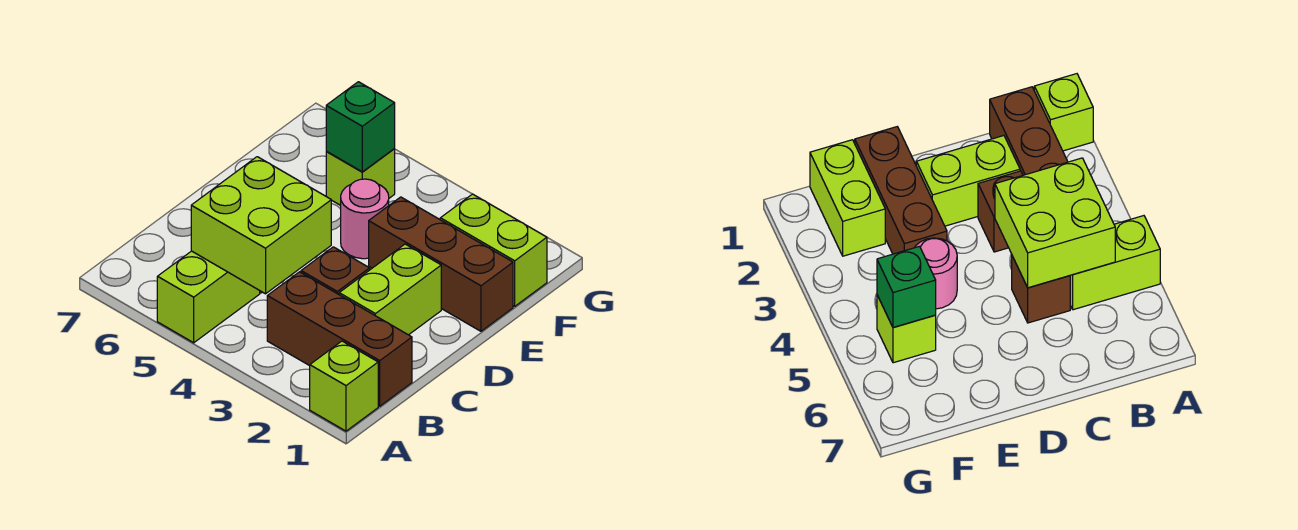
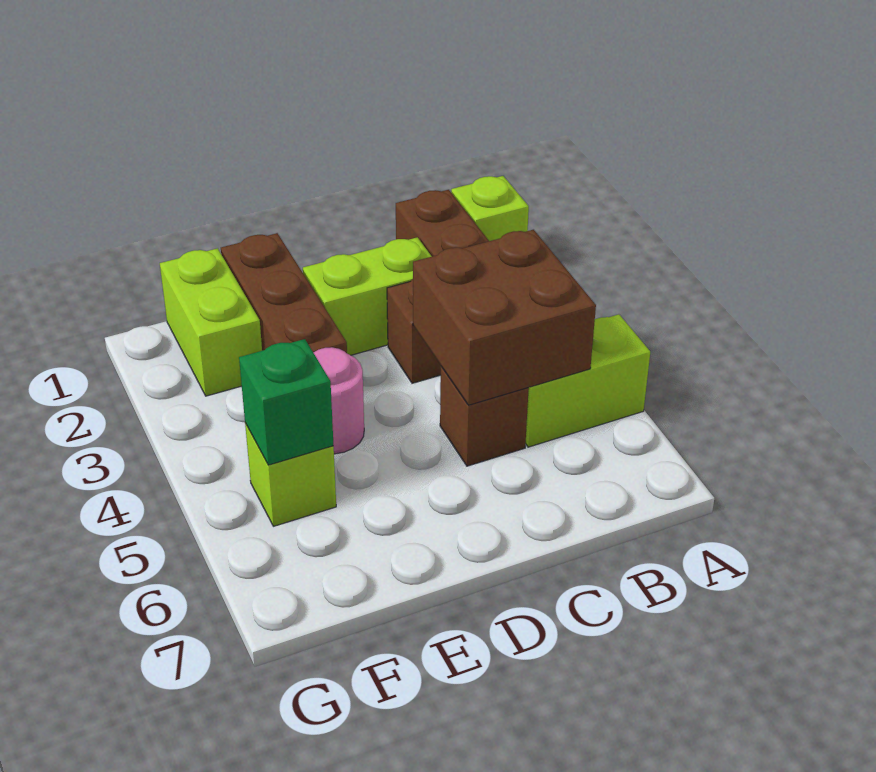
lime 2x2 brick [191,157,331,294] -> brown 2x2 brick [413,230,596,405]

